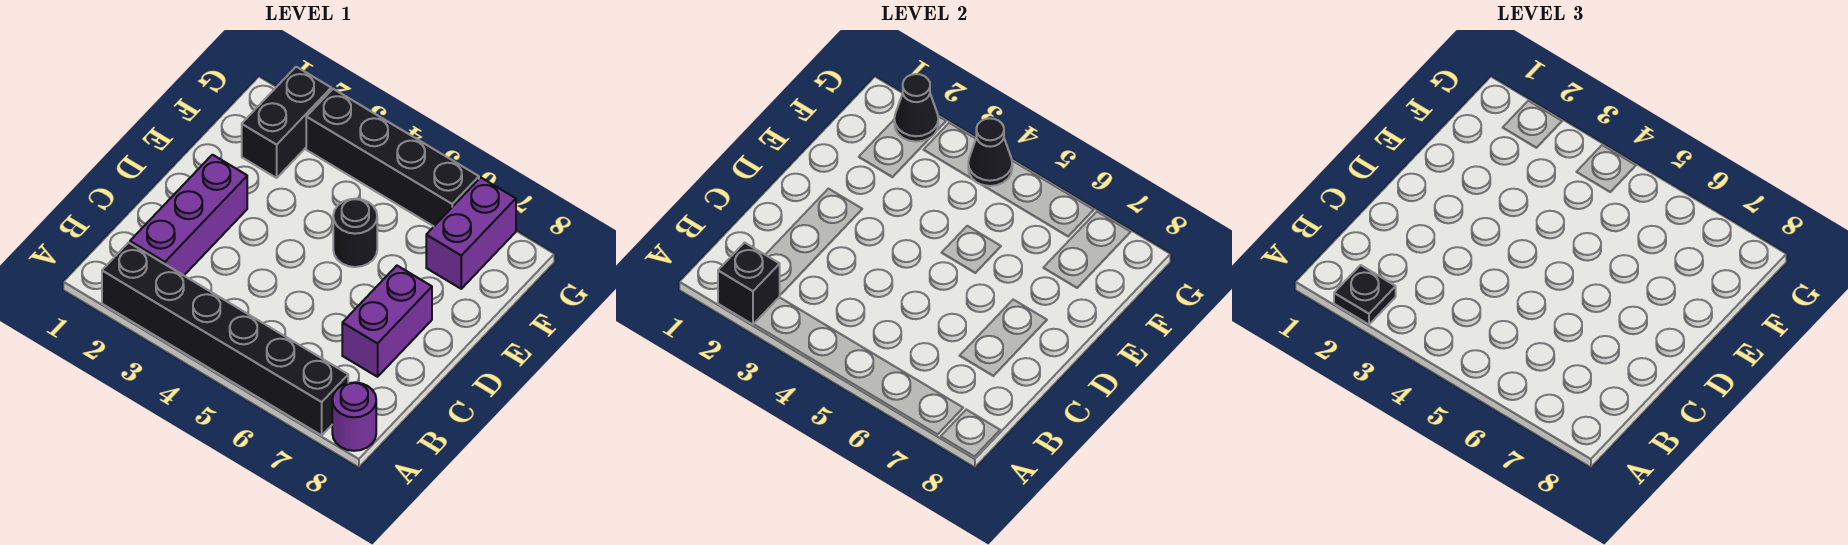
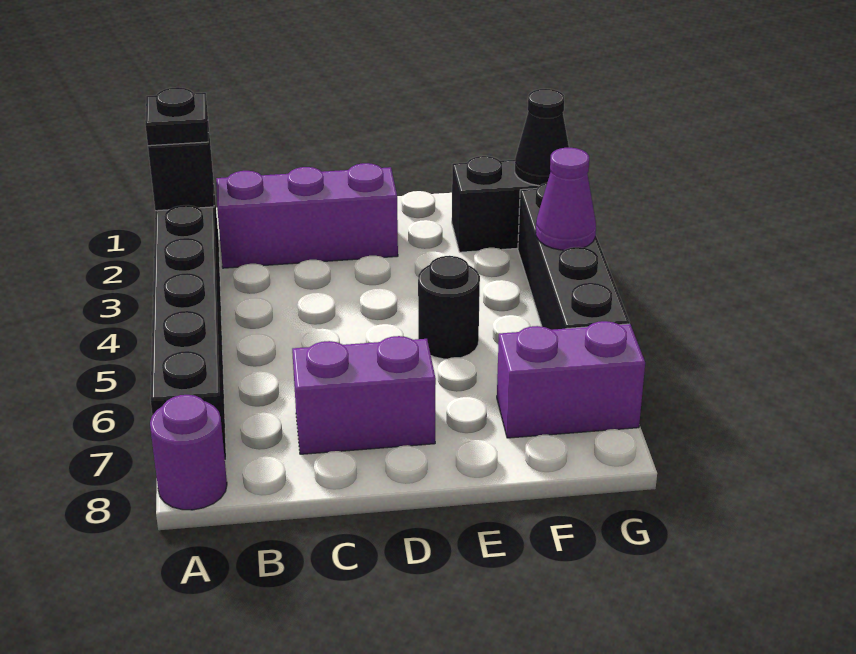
black 1x1 cone [968,118,1012,186] -> purple 1x1 cone [536,148,596,250]

